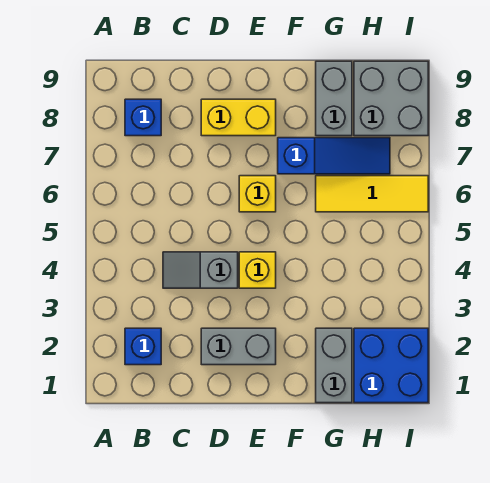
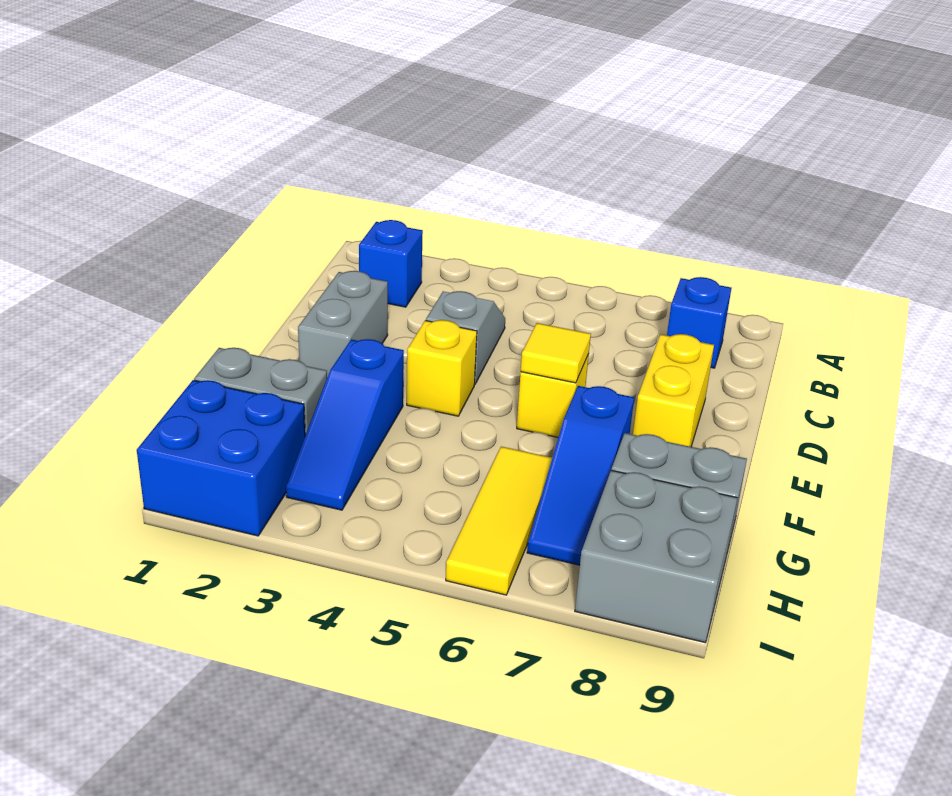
none -> yellow 1x1 tile [521,323,591,383]
none -> blue 1x3 slope [286,339,404,510]

